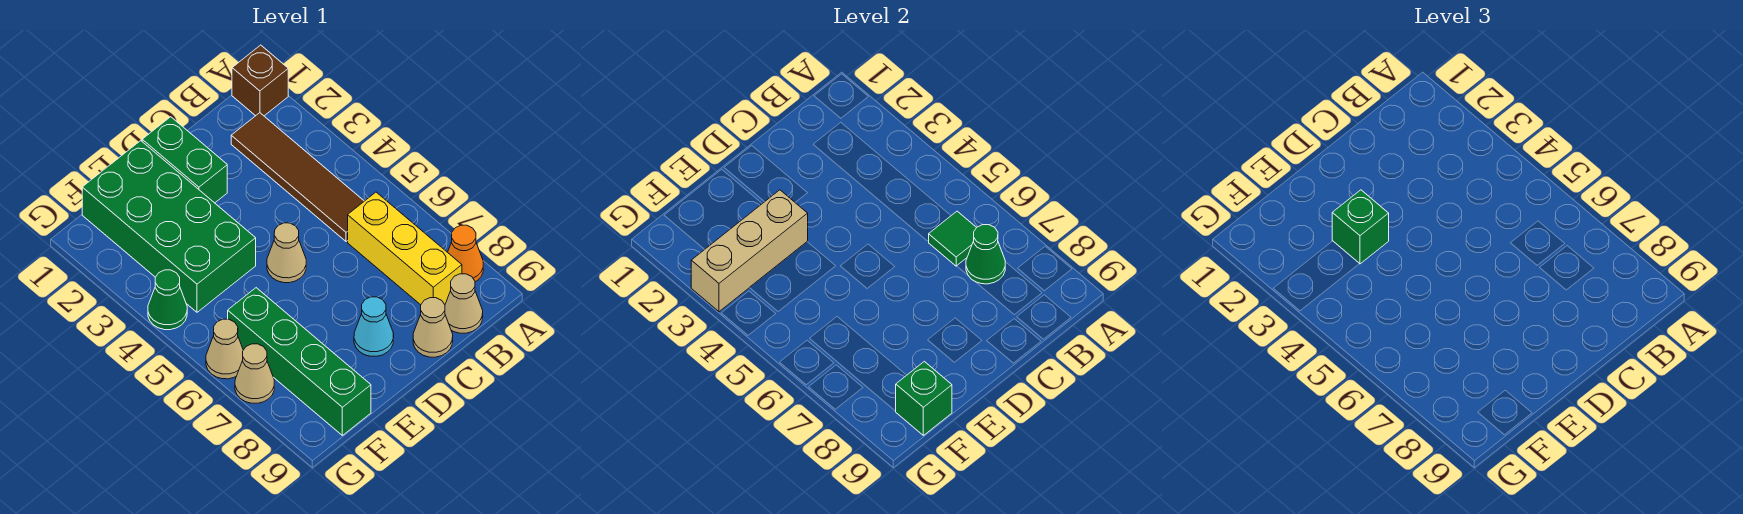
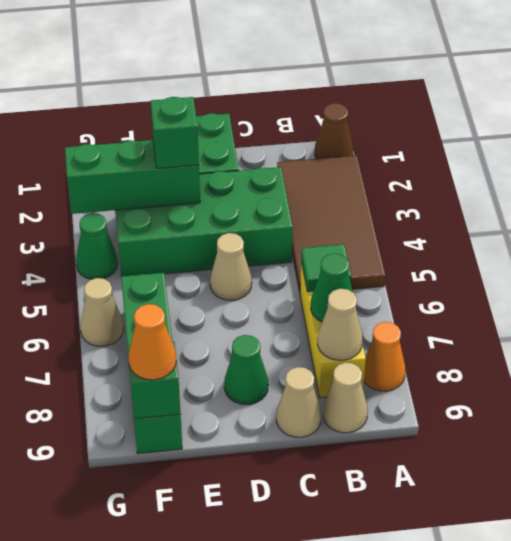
brown 1x1 brick [232,45,288,116] -> brown 1x1 cone [315,103,353,159]
brown 1x4 tile [231,113,364,242] -> brown 2x4 tile [277,155,385,292]
cyan 1x1 cone [354,297,394,356] -> green 1x1 cone [224,335,268,405]
green 2x4 brick [82,141,256,312] -> green 2x4 brick turned to [115,167,293,276]
tan 1x3 brick [691,190,808,312] -> green 1x3 brick [65,140,200,214]
none -> orange 1x1 cone [128,304,176,380]
tan 1x1 cone [235,344,274,403] -> tan 1x1 cone moved to [318,289,362,360]

